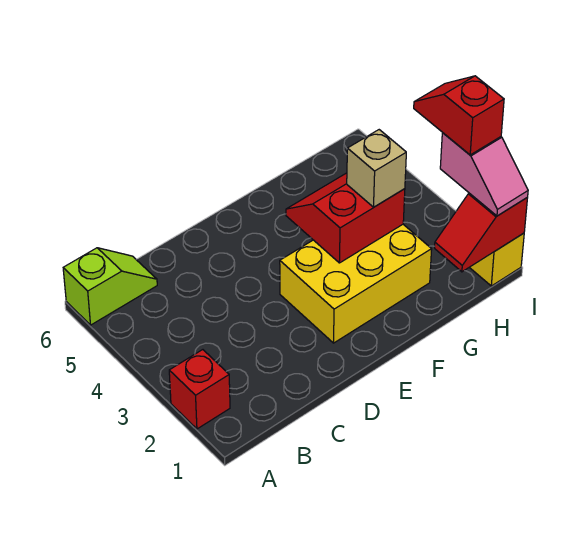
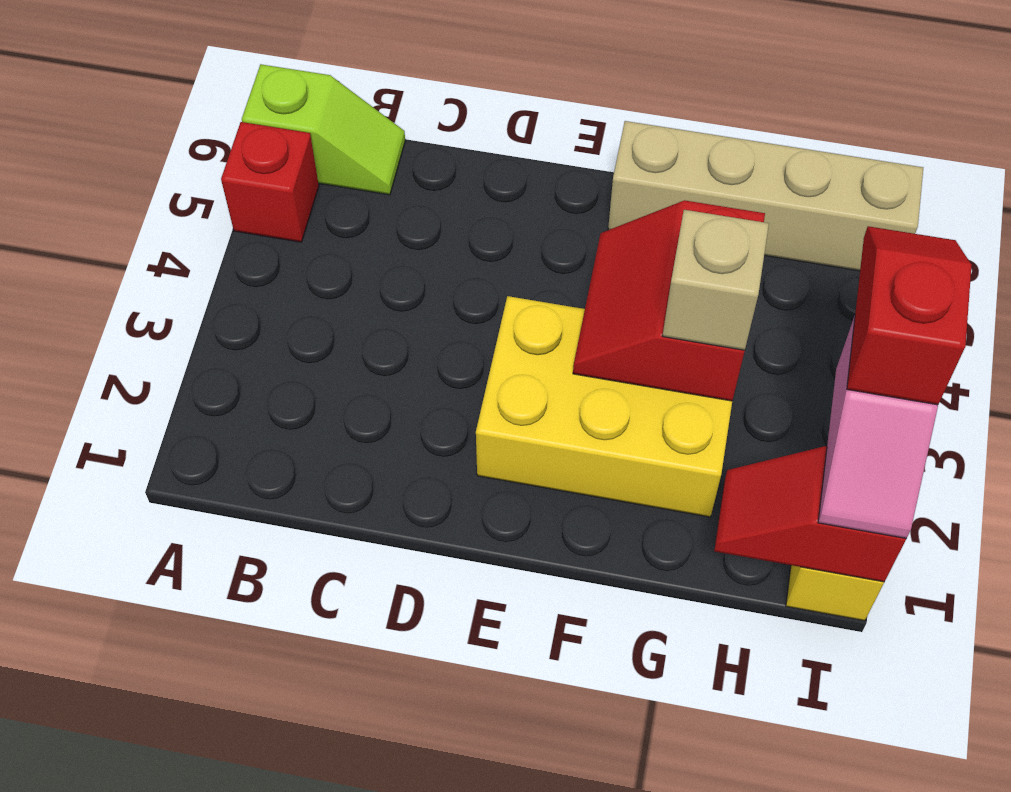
red 1x1 brick [169,350,230,429] -> red 1x1 brick moved to [221,122,319,242]
red 2x2 slope [286,173,405,263] -> red 2x2 slope turned to [573,200,765,401]
none -> tan 1x4 brick [608,121,923,271]

